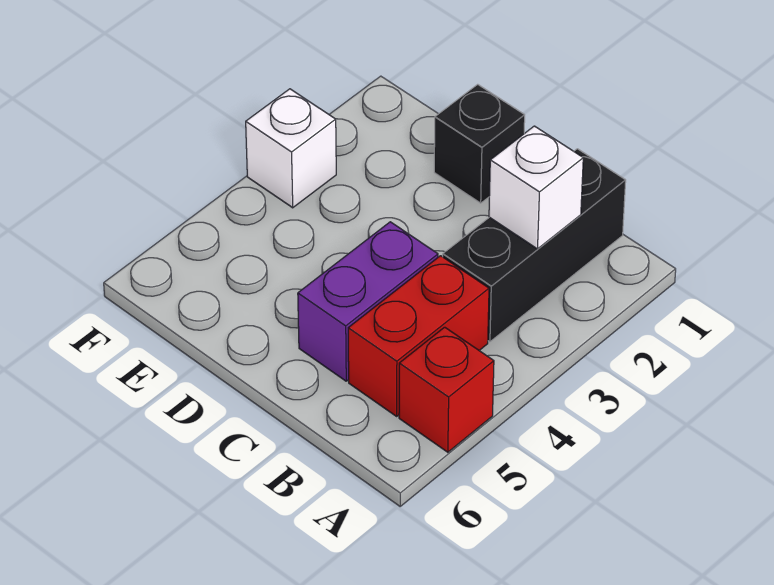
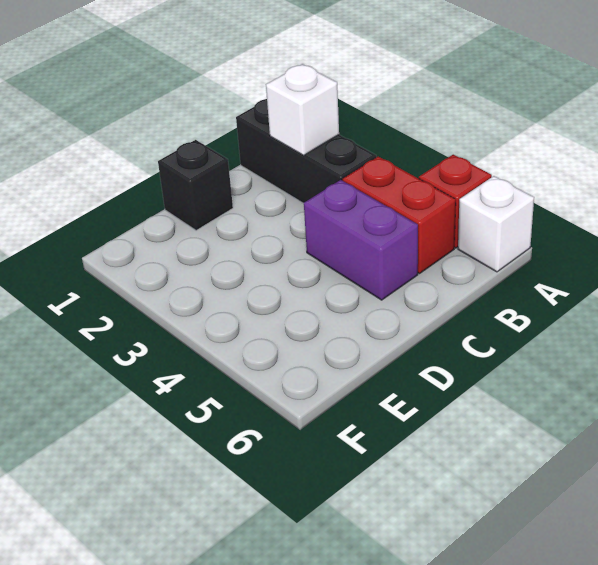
white 1x1 brick [246,89,336,208] -> white 1x1 brick moved to [458,176,534,272]

